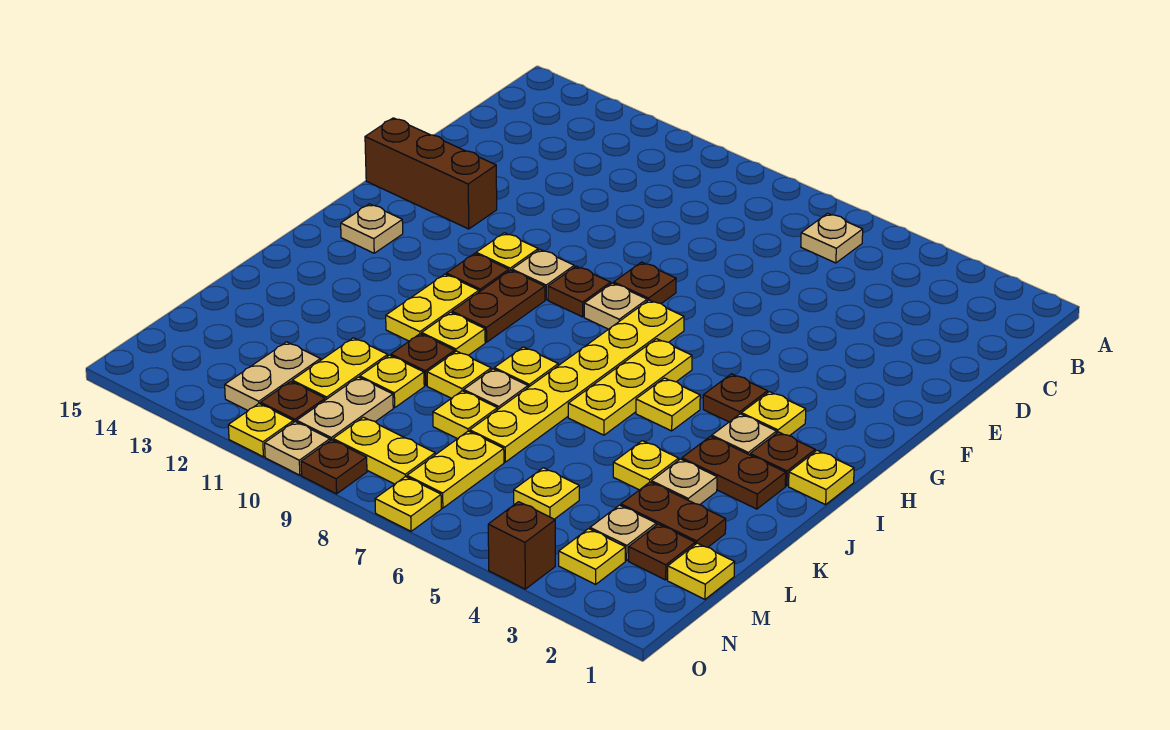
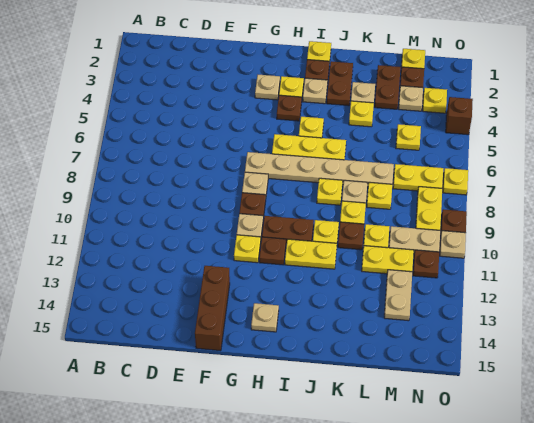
tan 1x1 plate [801,213,863,263] -> tan 1x1 plate moved to [255,75,280,100]
brown 1x1 plate [614,262,676,304] -> none
yellow 1x6 plate [470,300,684,462] -> tan 1x6 plate [245,152,394,187]
tan 1x2 plate [225,342,321,410] -> tan 1x2 plate turned to [384,270,412,321]
yellow 1x1 plate [228,404,293,457] -> none

